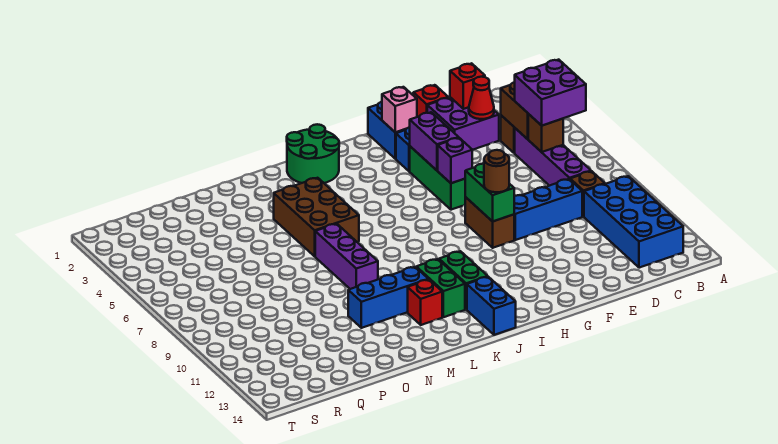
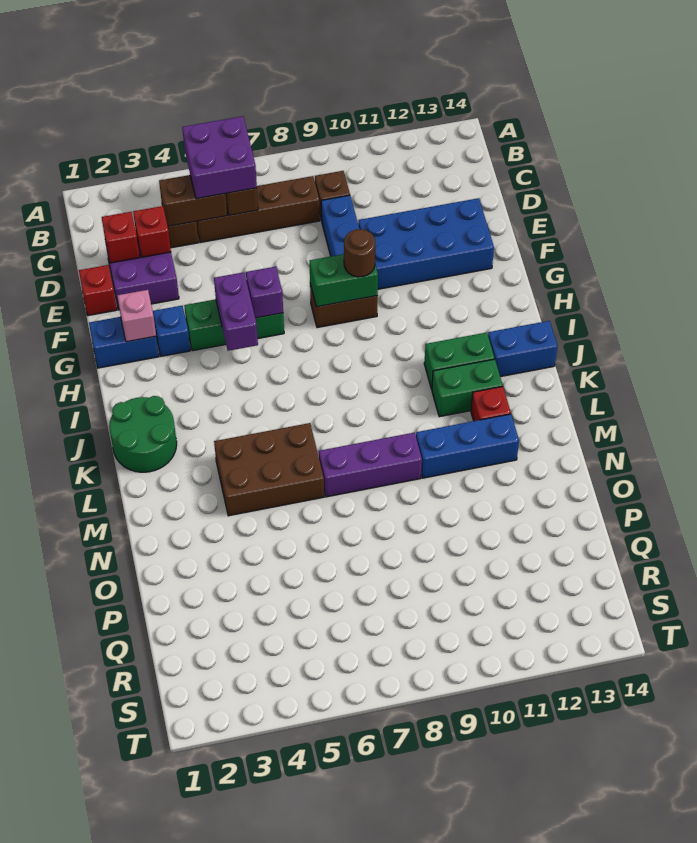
blue 2x4 brick [584,176,683,268] -> blue 2x4 brick moved to [359,198,494,289]
purple 1x4 brick [515,128,591,186] -> brown 1x4 brick [196,176,320,243]
red 1x1 cone [469,77,494,119] -> red 1x1 brick [133,206,171,257]
purple 1x2 brick [410,112,459,170] -> purple 1x2 brick turned to [214,272,258,351]
blue 1x3 brick [348,267,428,328] -> blue 1x3 brick turned to [416,414,519,478]

